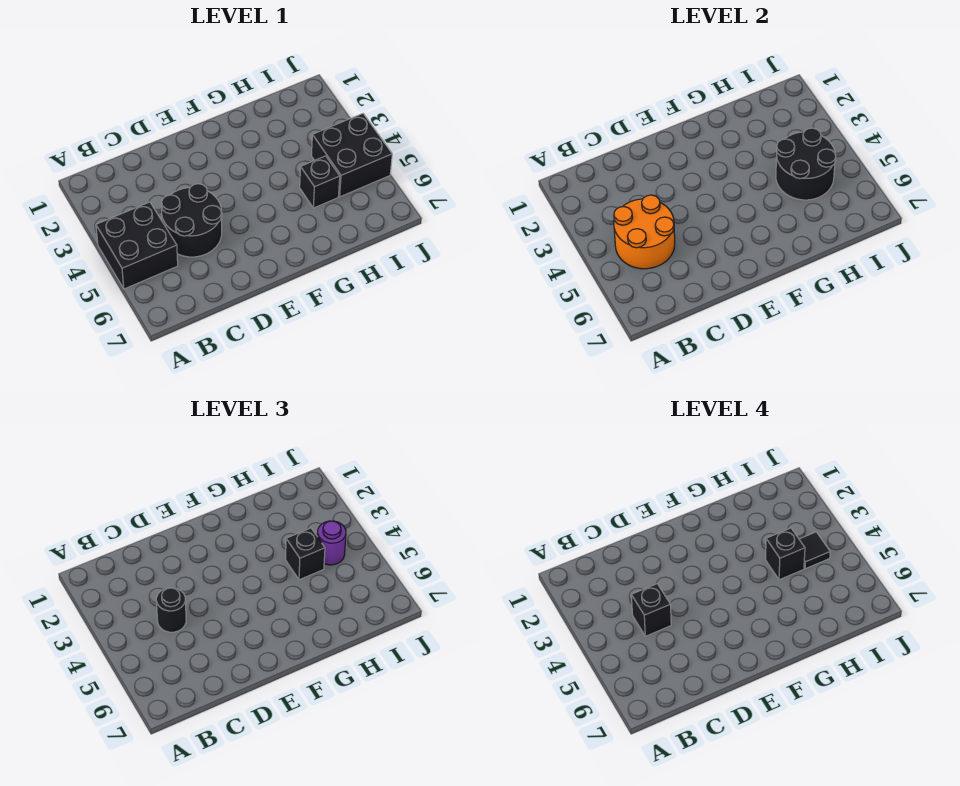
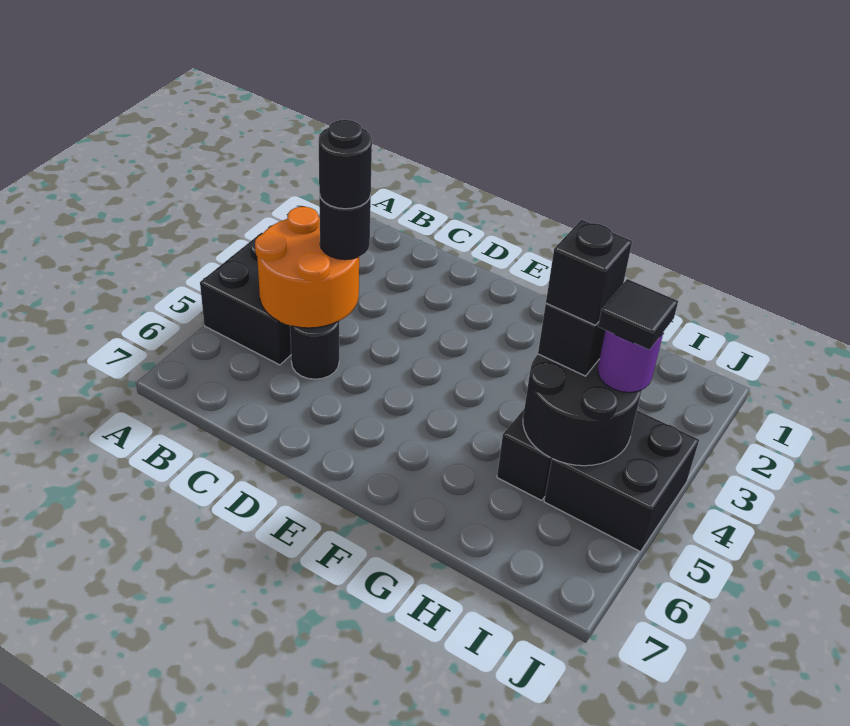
black 2x2 round brick [162,184,222,257] -> black 1x1 round brick [290,322,339,379]
black 1x1 brick [631,584,671,636] -> black 1x1 round brick [319,120,372,209]

